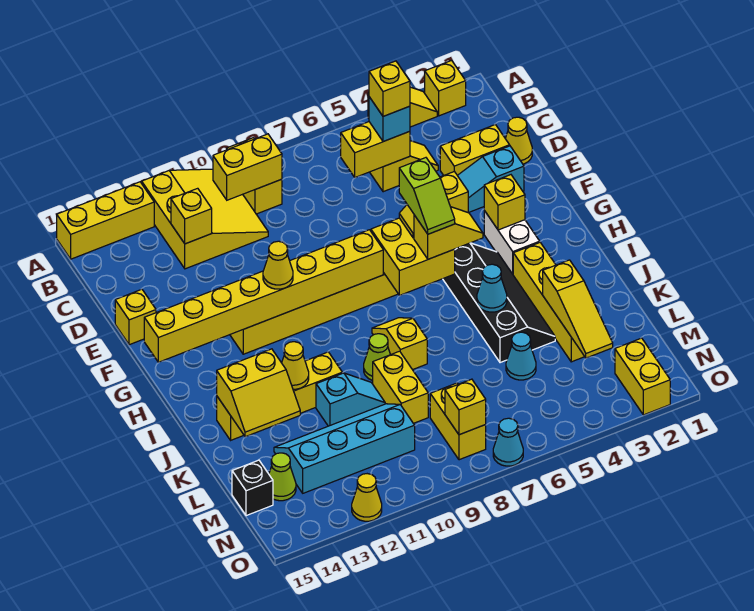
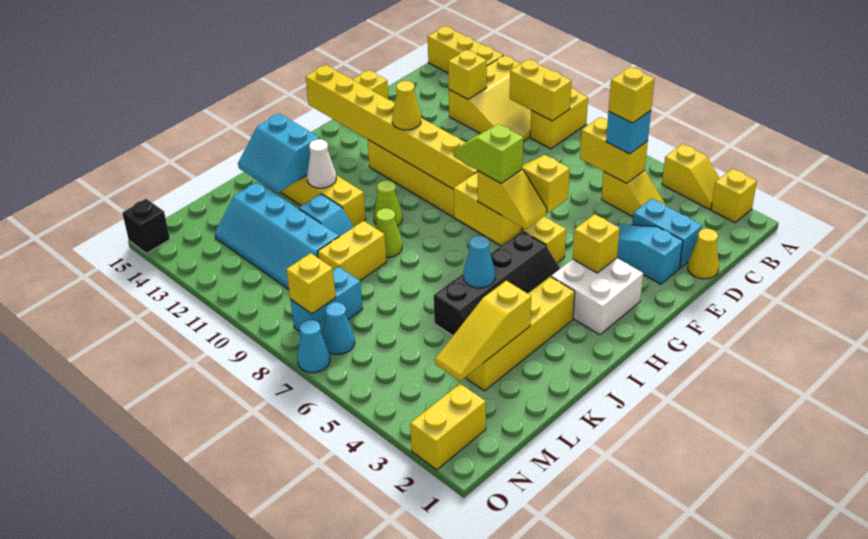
yellow 1x2 brick [440,125,510,175] -> cyan 1x2 brick [632,199,702,268]
white 1x2 brick [484,211,540,274] -> white 2x2 brick [551,258,643,335]
lime 1x2 slope [399,158,455,234] -> lime 1x2 slope turned to [453,124,523,183]
yellow 1x2 slope [372,318,427,370] -> none
yellow 1x1 cone [282,342,309,389] -> white 1x1 cone [307,139,336,188]
yellow 2x2 slope [217,349,300,437] -> cyan 2x2 slope [238,114,319,193]
cyan 1x1 cone [506,332,536,380] -> cyan 1x1 cone moved to [323,302,355,354]
cyan 2x4 slope [274,404,415,493] -> cyan 2x4 slope turned to [215,182,339,289]
yellow 1x2 brick [430,383,486,460] -> cyan 1x2 brick [290,267,363,337]
lime 1x1 cone [269,453,296,501] -> lime 1x1 cone moved to [374,180,402,226]
black 1x1 brick [232,460,273,516] -> black 1x1 brick moved to [122,199,170,253]
yellow 1x1 cone [352,474,382,521] -> none

